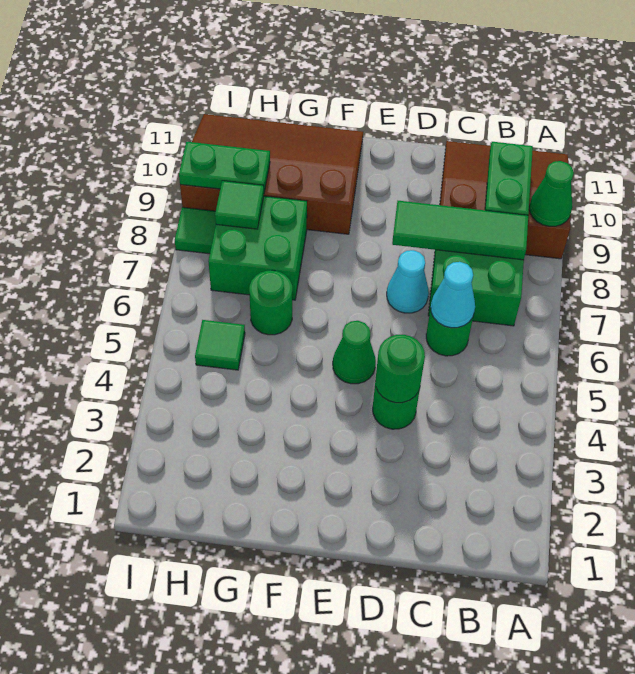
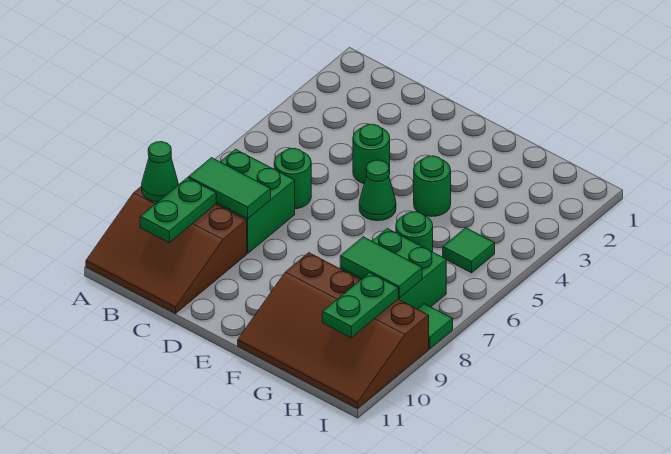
green 1x3 tile [392,201,528,260] -> green 1x2 tile [188,158,271,219]
cyan 1x1 cone [431,262,475,328] -> none
green 1x1 round brick [375,335,425,403] -> green 1x1 round brick moved to [414,156,451,217]
cyan 1x1 cone [387,250,429,313] -> none
green 1x1 tile [215,181,264,229] -> green 1x2 tile [340,237,422,298]
green 1x2 plate [179,142,270,192] -> green 1x2 plate turned to [322,273,398,338]

